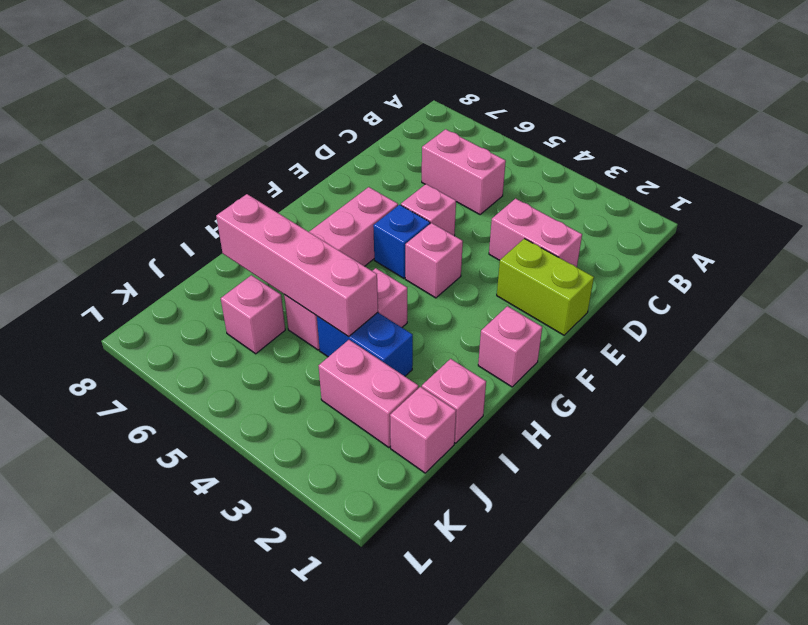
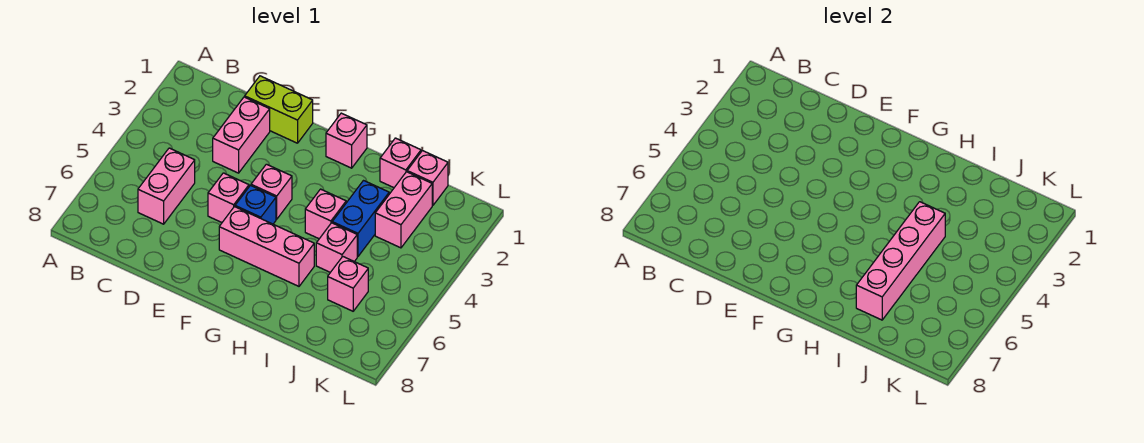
lime 1x2 brick [497,239,594,335] -> lime 1x2 brick turned to [245,76,313,143]

